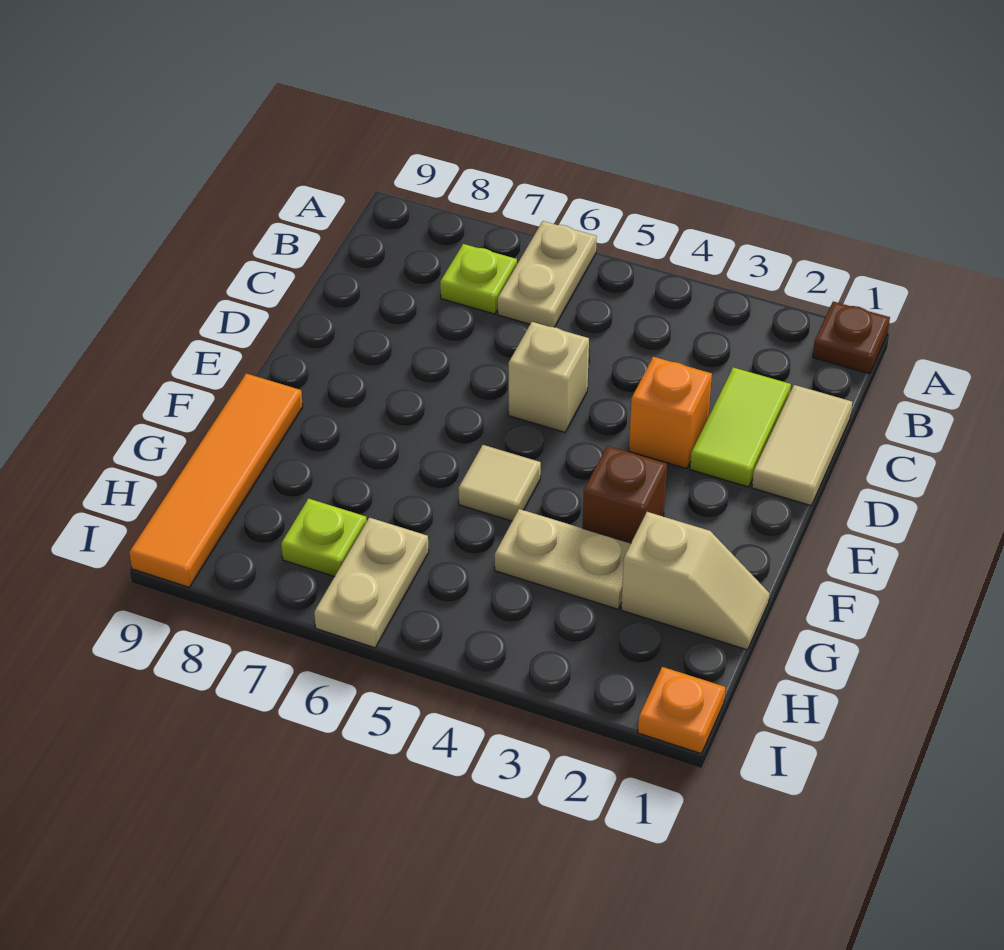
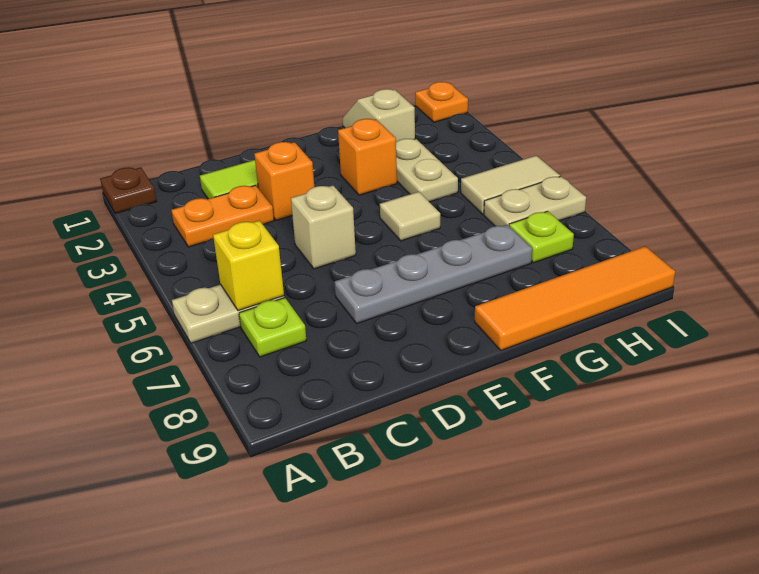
none -> orange 1x2 plate [171,185,274,247]
none -> yellow 1x1 brick [213,220,284,311]
tan 1x2 tile [752,385,852,505] -> tan 1x2 tile moved to [461,156,560,214]
none -> grey 1x4 plate [335,225,532,323]
brown 1x1 brick [583,446,667,543] -> orange 1x1 brick [338,119,397,195]

